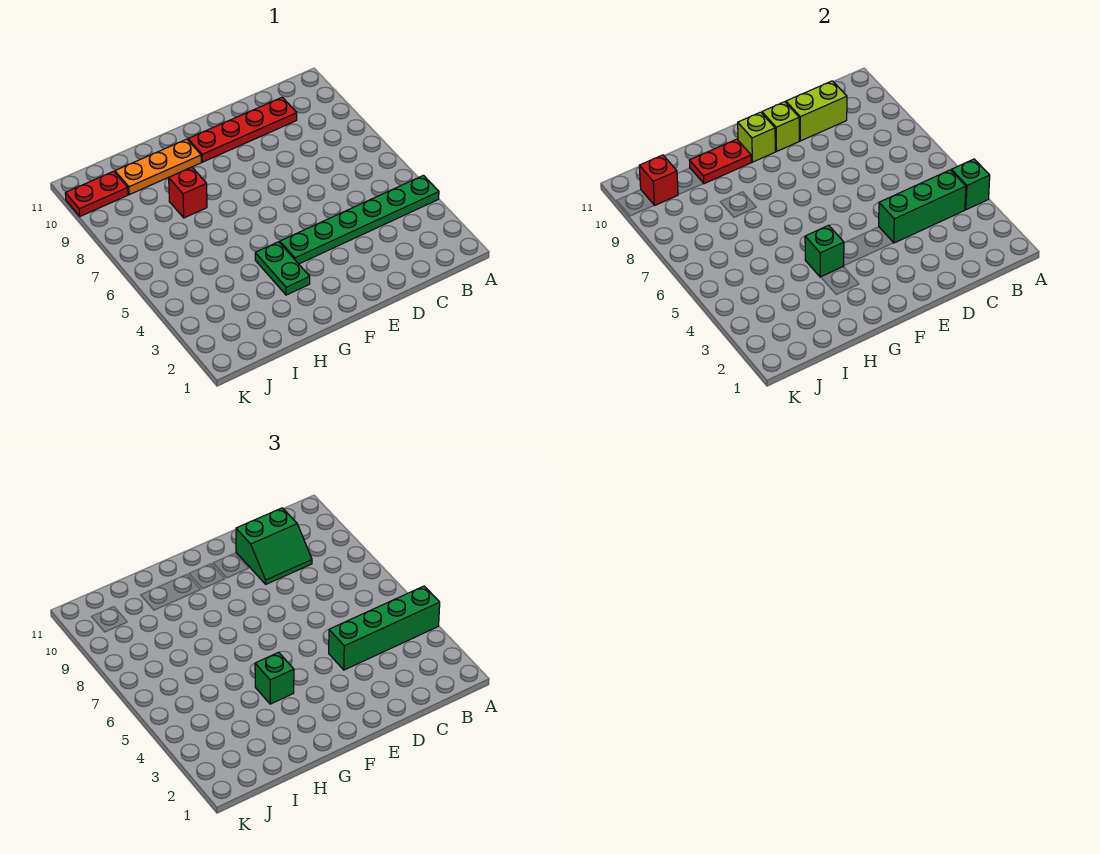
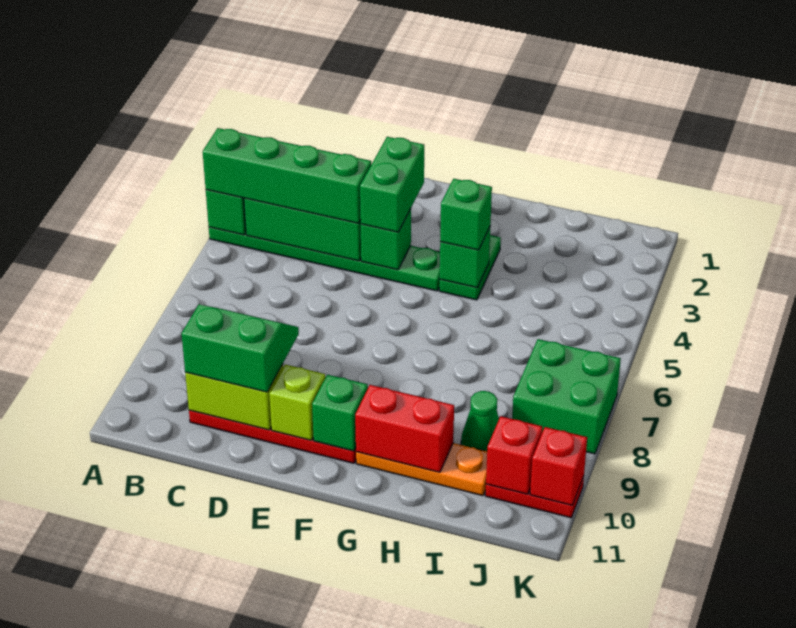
none -> green 1x2 brick [360,137,424,232]
none -> green 1x1 brick [361,209,411,270]
lime 1x1 brick [738,112,775,162] -> green 1x1 brick [312,375,368,451]
red 1x2 plate [689,139,751,184] -> red 1x2 brick [355,385,454,472]
red 1x1 brick [169,167,207,218] -> red 1x1 brick moved to [530,427,587,506]
none -> green 1x1 cone [461,391,499,451]
none -> green 2x2 brick [512,339,621,454]

